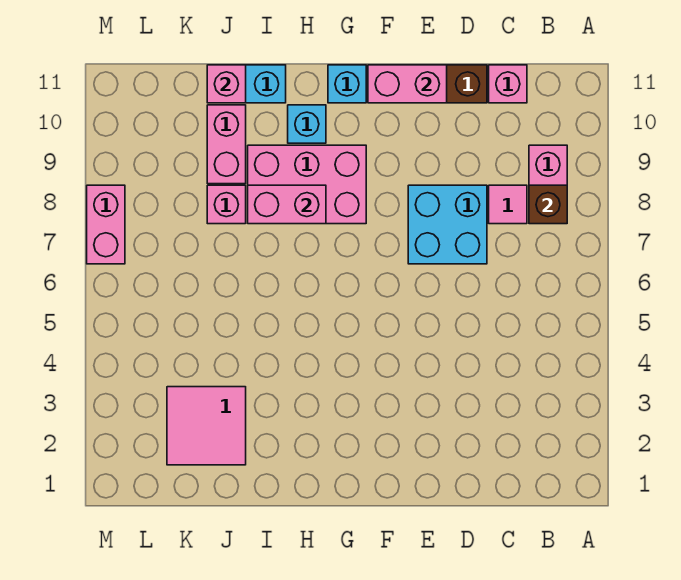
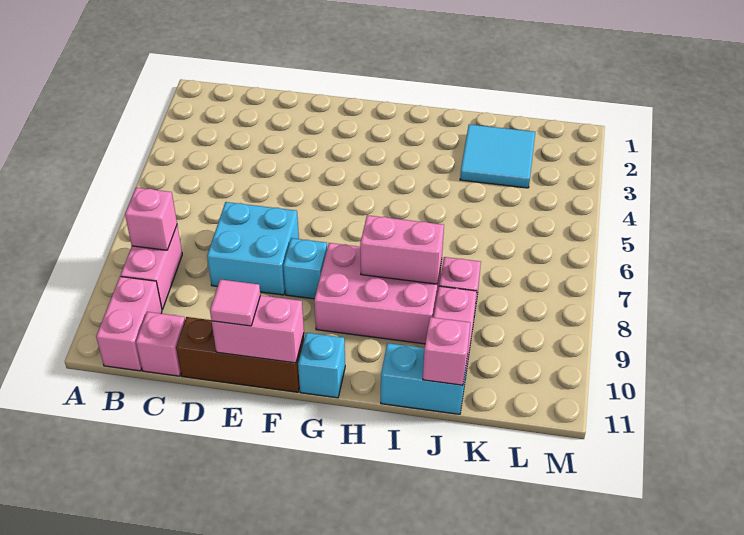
brown 1x1 brick [529,185,567,224] -> pink 1x1 brick [125,188,177,250]
pink 1x1 tile [489,185,527,224] -> pink 1x1 tile moved to [210,279,260,326]
cyan 1x1 brick [288,105,326,143] -> cyan 1x1 brick moved to [283,238,327,299]
pink 2x2 tile [167,387,246,465] -> cyan 2x2 tile [460,124,535,188]
pink 1x2 brick [87,185,125,264] -> pink 1x2 brick moved to [96,277,162,371]

